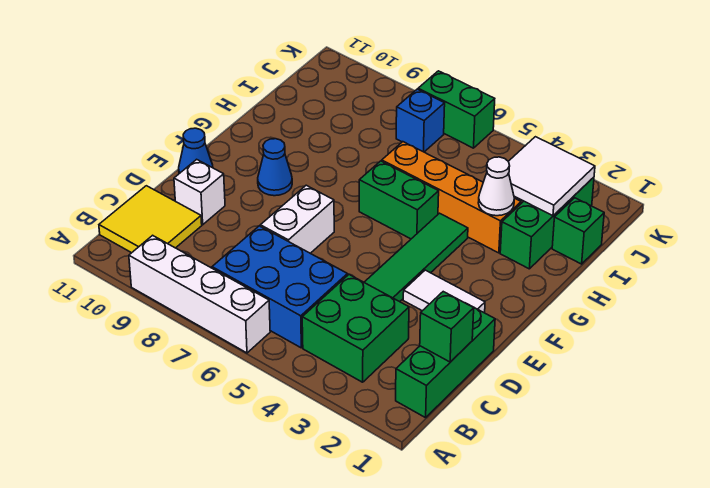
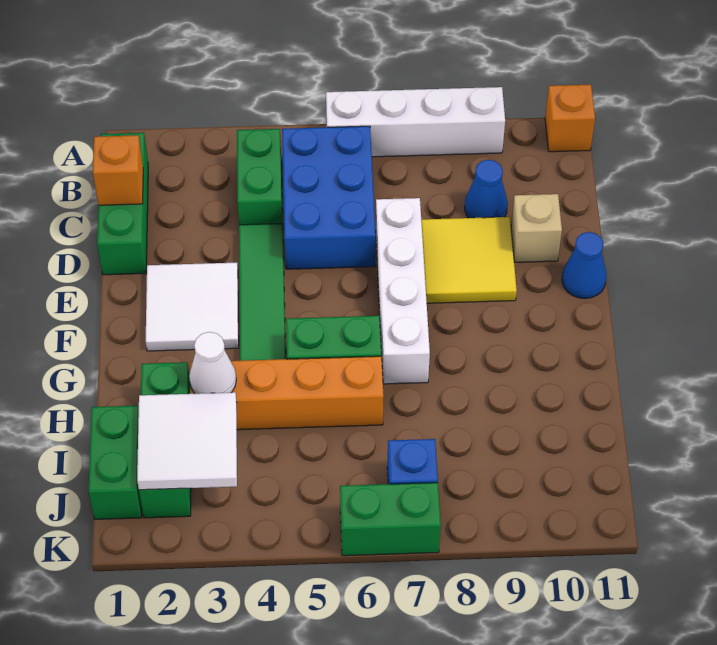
none -> orange 1x1 brick [545,85,595,152]
green 2x2 brick [302,274,409,382] -> green 1x2 brick [237,129,283,225]
blue 2x3 brick [212,226,347,348] -> blue 2x3 brick turned to [282,126,376,269]
yellow 2x2 tile [99,186,202,253] -> yellow 2x2 tile moved to [421,217,517,303]
green 1x1 brick [420,292,474,362] -> orange 1x1 brick [93,135,143,205]
white 1x2 brick [260,185,334,253] -> white 1x4 brick [376,198,430,384]
white 1x1 brick [174,159,225,225] -> tan 1x1 brick [511,194,562,262]
white 1x2 tile [403,270,485,313] -> white 2x2 tile [146,263,239,351]
blue 1x1 cone [258,139,292,196] -> blue 1x1 cone moved to [465,160,508,218]
green 1x1 brick [552,198,604,264] -> green 1x2 brick [89,406,142,519]

